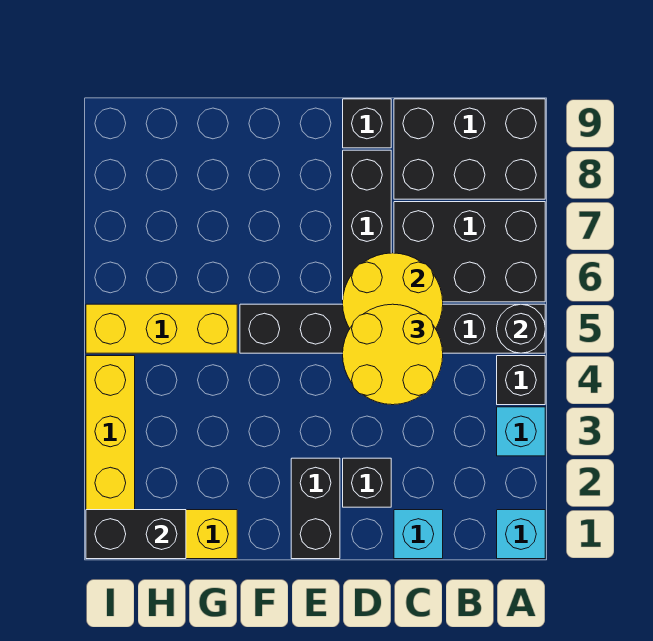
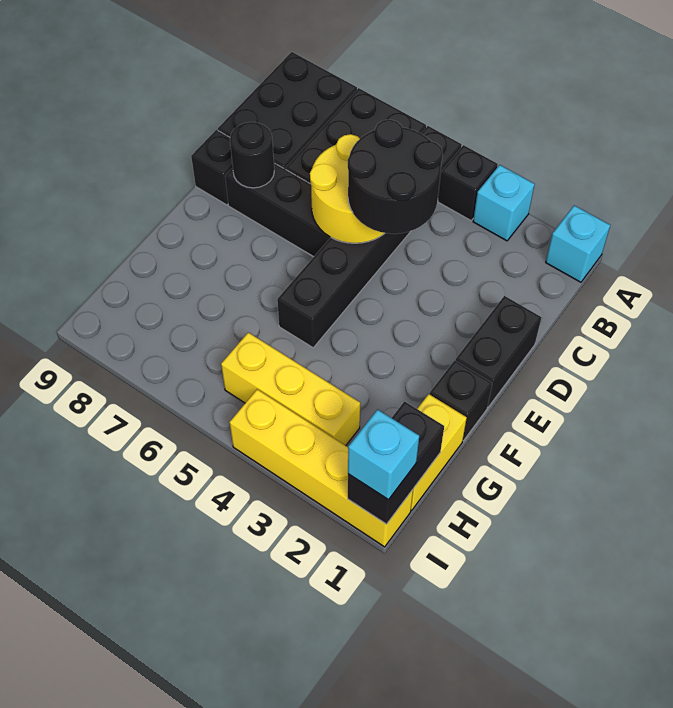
black 1x1 round brick [497,304,545,353] -> black 1x1 round brick moved to [230,122,274,188]
cyan 1x1 brick [394,510,443,559] -> cyan 1x1 brick moved to [348,410,419,500]
yellow 2x2 round brick [343,304,443,405] -> black 2x2 round brick [348,120,443,234]
black 1x1 brick [343,458,391,507] -> black 1x1 brick moved to [430,360,492,441]
black 1x2 brick [291,458,340,559] -> black 1x2 brick turned to [456,296,542,407]
yellow 1x3 brick [86,304,237,353] -> yellow 1x3 brick turned to [221,332,360,446]

